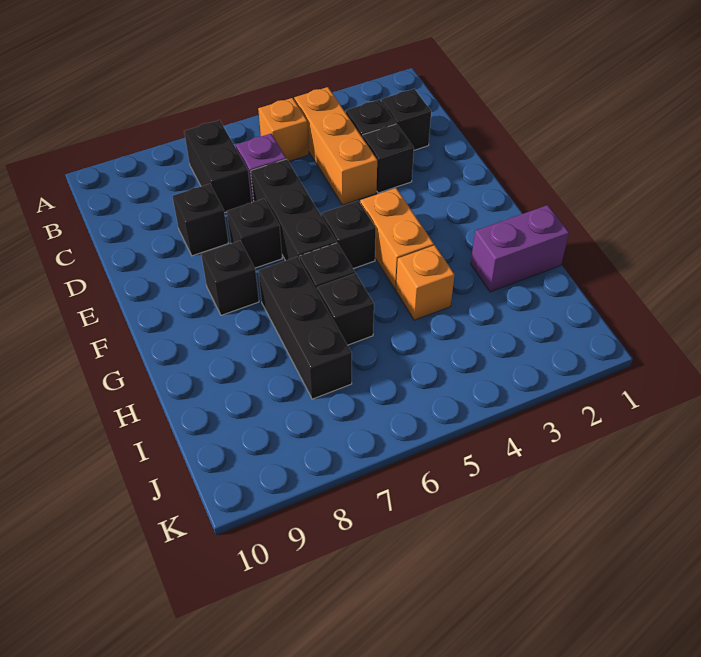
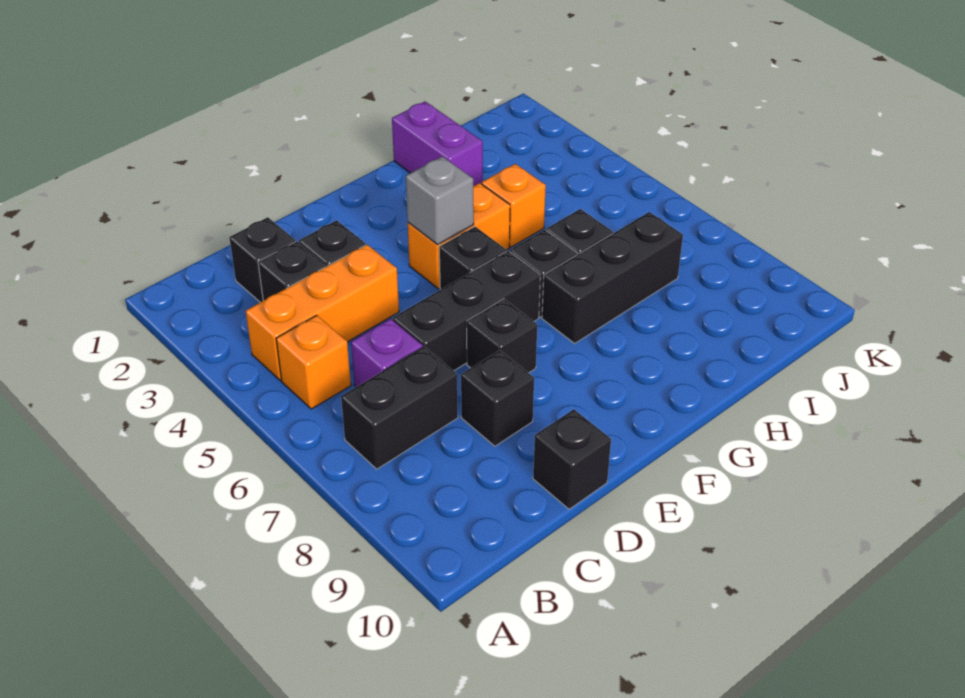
none -> grey 1x1 brick [406,156,474,245]
black 1x1 brick [201,241,259,315] -> black 1x1 brick moved to [533,409,611,509]

